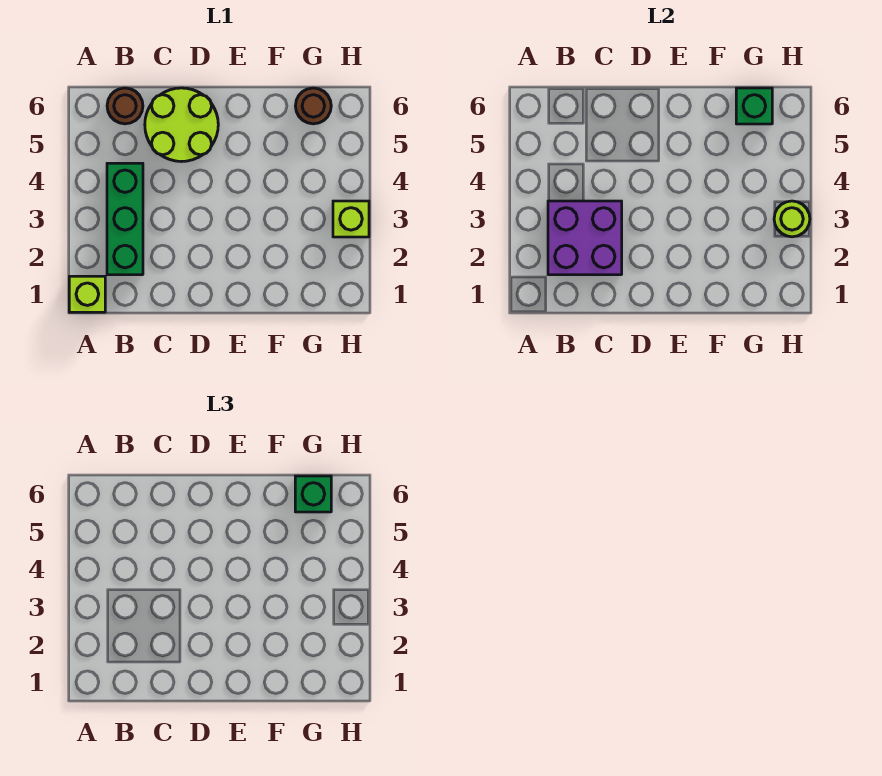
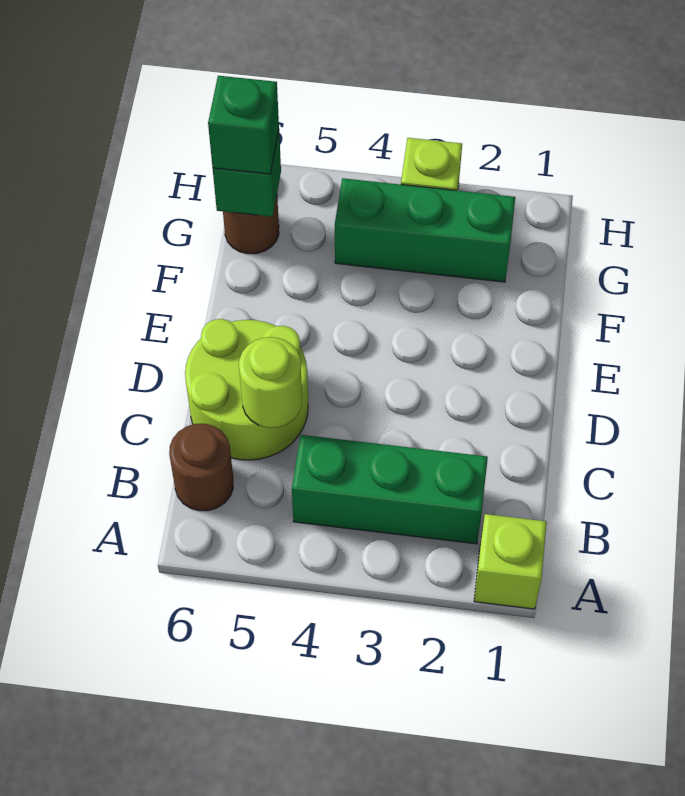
purple 2x2 brick [548,201,622,275] -> none
none -> green 1x3 brick [335,178,515,282]
lime 1x1 round brick [774,201,810,237] -> lime 1x1 round brick moved to [239,337,302,428]

